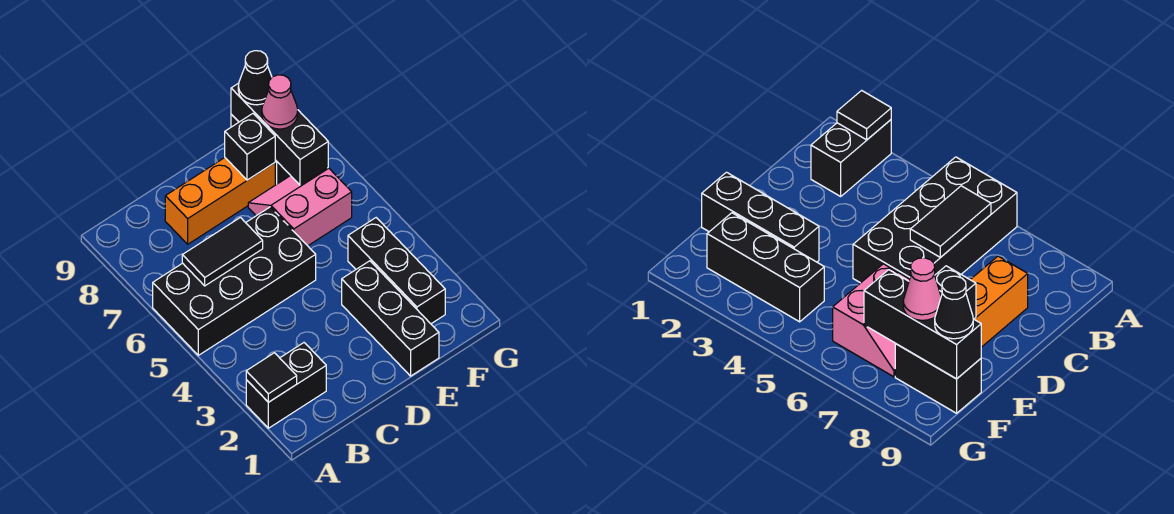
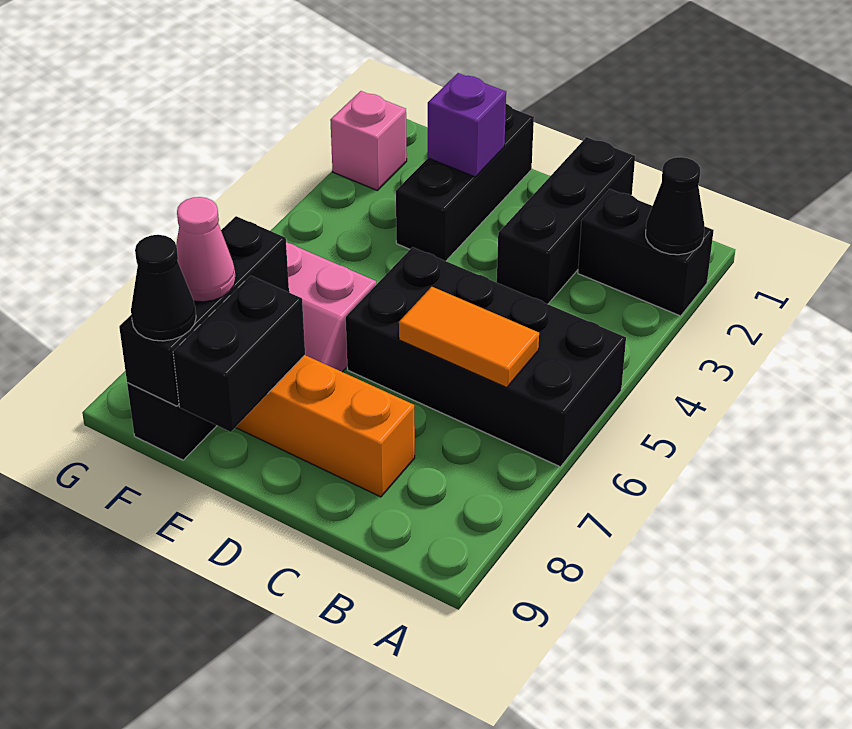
black 1x1 tile [246,353,297,402] -> black 1x1 cone [646,157,704,255]
black 1x2 tile [182,217,263,286] -> orange 1x2 tile [399,287,539,388]
none -> purple 1x1 brick [428,73,506,177]
black 1x1 brick [225,114,275,180] -> black 1x2 brick [173,276,305,432]
black 1x3 brick [348,218,445,324] -> black 1x3 brick moved to [497,137,635,304]
none -> pink 1x1 brick [330,91,407,190]

